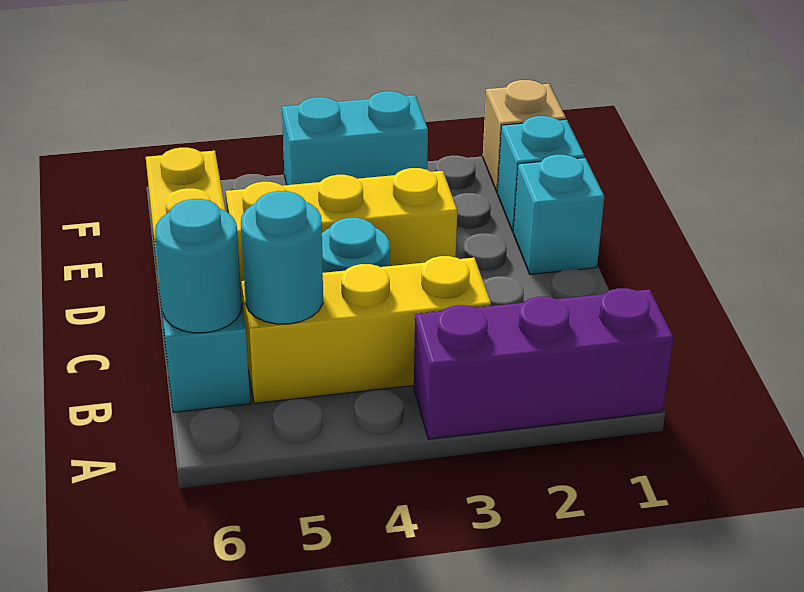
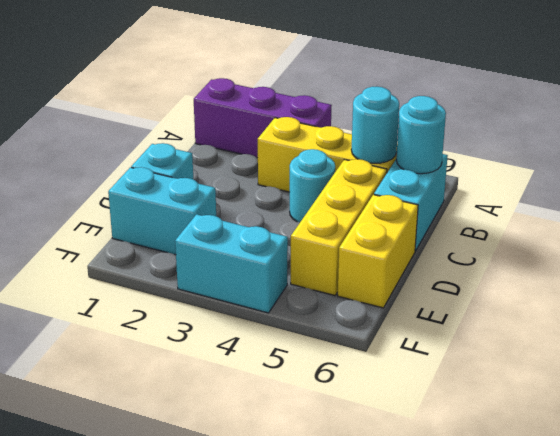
yellow 1x3 brick [226,168,457,304] -> yellow 1x3 brick turned to [291,159,387,295]
cyan 1x1 brick [498,116,584,232] -> cyan 1x2 brick [108,167,216,255]
tan 1x1 brick [483,80,566,193] -> none

